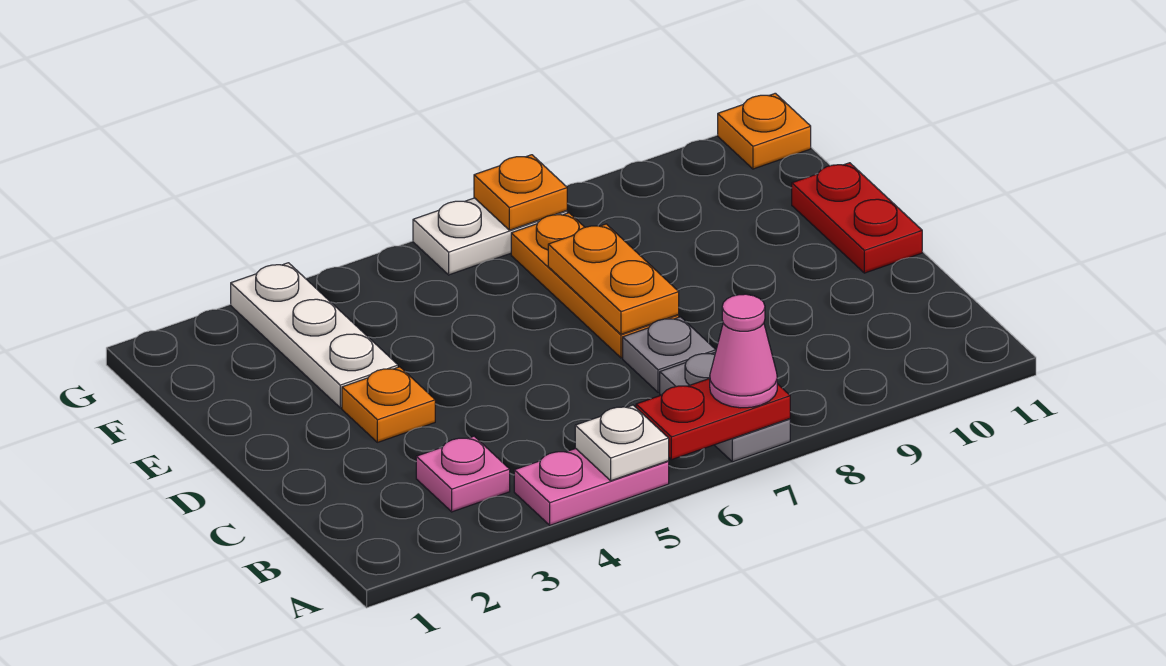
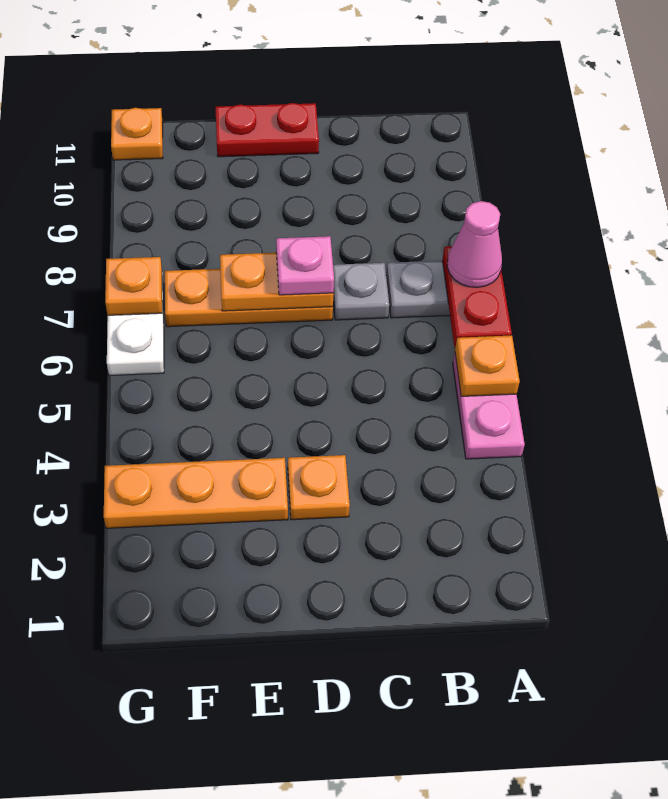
white 1x1 plate [575,405,669,481] -> orange 1x1 plate [455,335,520,396]
pink 1x1 plate [416,436,510,512] -> pink 1x1 plate moved to [276,236,334,295]
white 1x3 plate [231,263,398,408] -> orange 1x3 plate [104,458,288,528]

